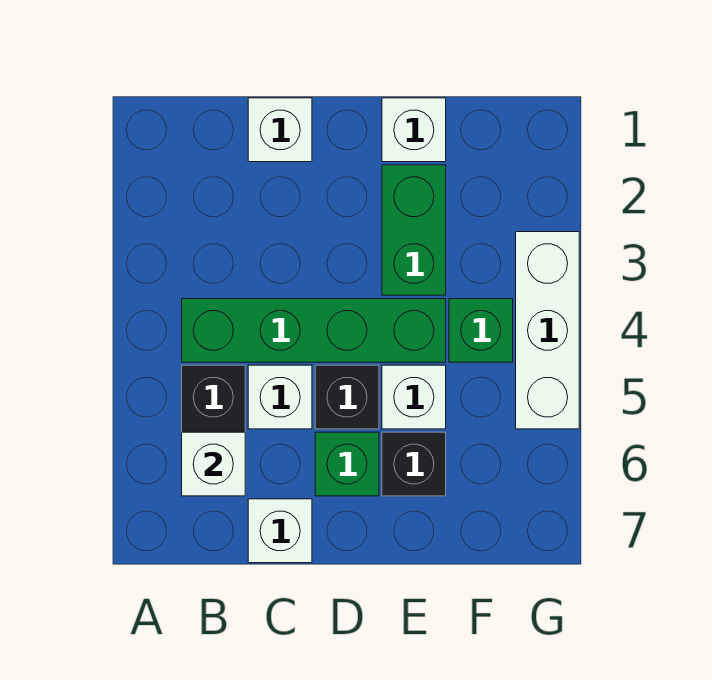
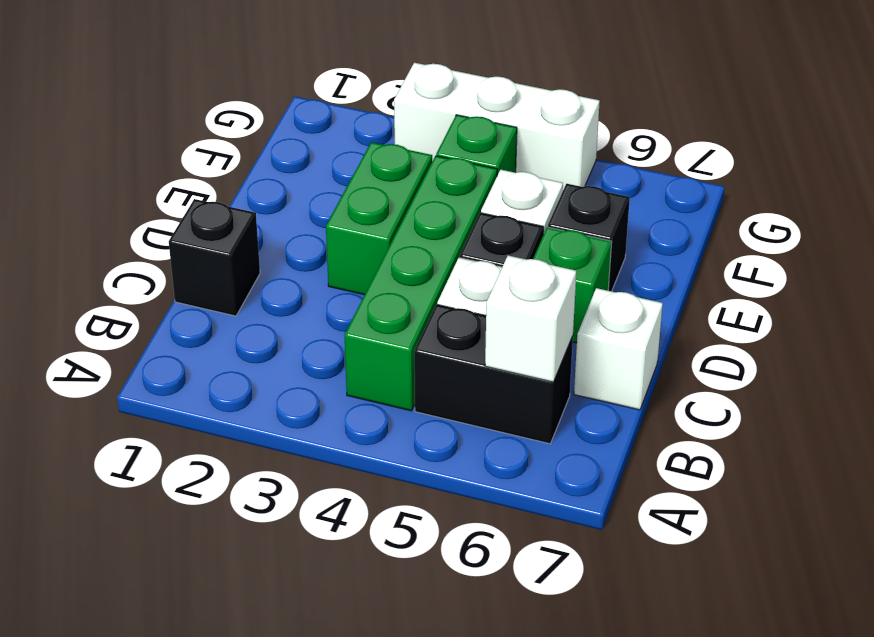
white 1x1 brick [248,98,312,162] -> black 1x1 brick [169,199,260,316]
white 1x1 brick [382,98,446,162] -> none
green 1x2 brick [382,165,446,295] -> green 1x2 brick turned to [326,142,432,295]

